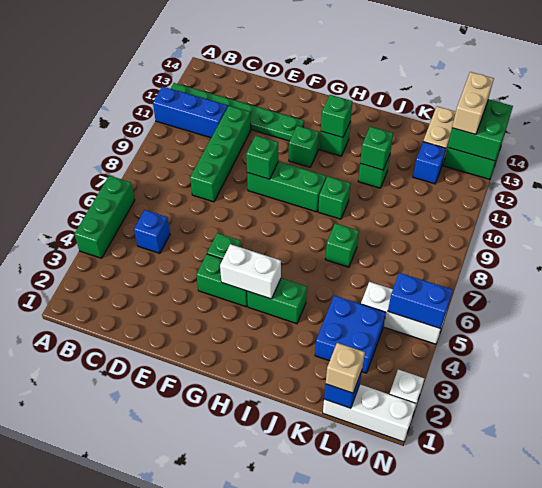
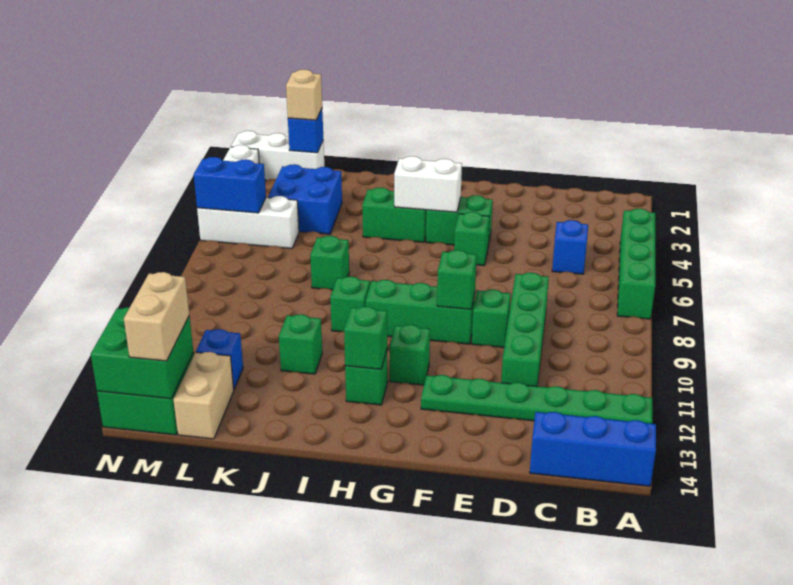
green 1x3 brick [74,176,135,258] -> green 1x4 brick [617,209,655,319]
blue 1x3 brick [153,86,228,138] -> blue 1x3 brick moved to [530,412,656,486]
green 1x1 brick [360,127,393,170] -> green 1x1 brick moved to [472,289,511,347]

